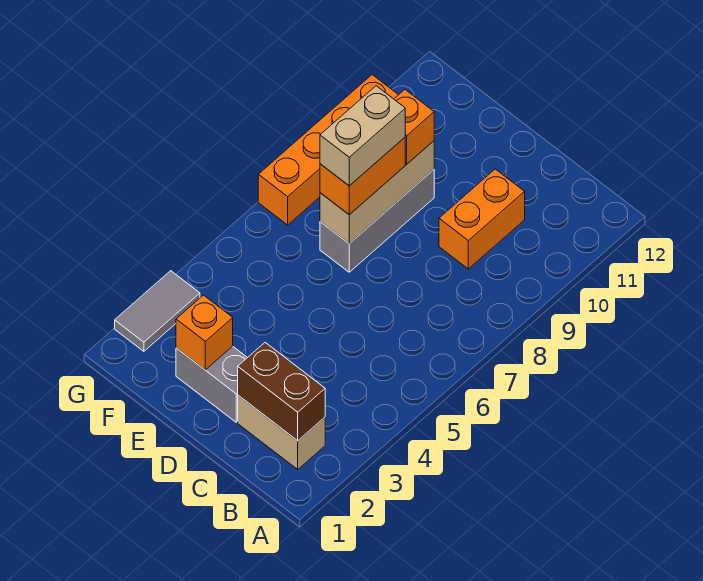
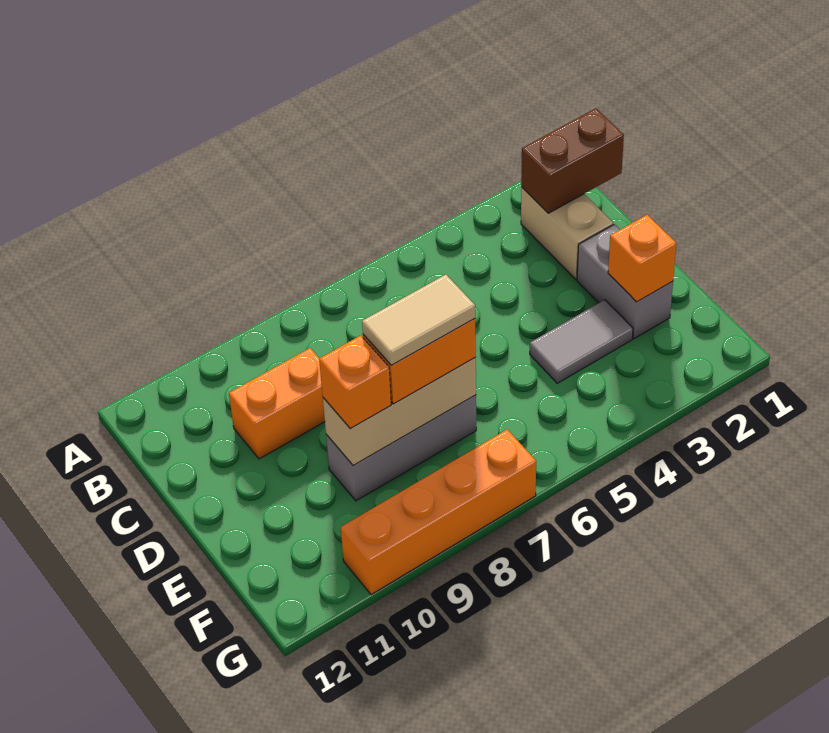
brown 1x2 brick [238,343,325,441] -> brown 1x2 brick turned to [521,108,624,213]
tan 1x2 brick [320,86,405,186] -> tan 1x2 tile [362,275,475,365]
grey 1x2 tile [115,271,200,351] -> grey 1x2 tile moved to [530,300,633,383]

